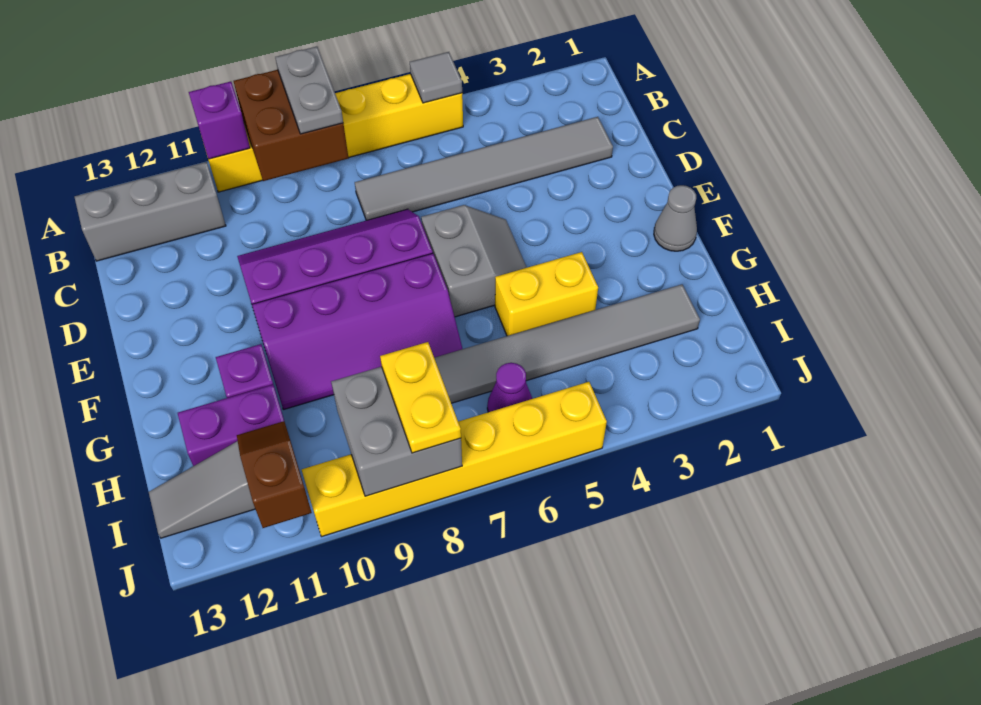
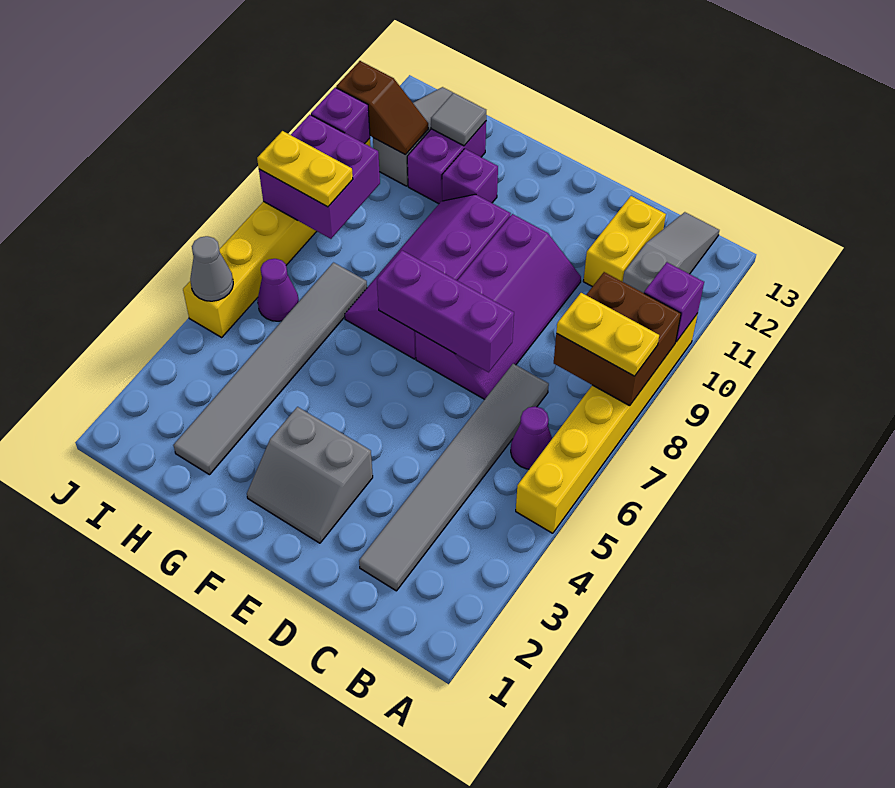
grey 1x1 tile [410,52,462,103] -> grey 1x1 tile moved to [431,93,486,146]
grey 1x2 plate [275,46,343,134] -> yellow 1x2 plate [556,293,659,376]
none -> purple 1x1 cone [511,406,552,469]
grey 1x3 brick [75,162,226,261] -> grey 1x3 slope [623,212,719,293]
none -> purple 1x3 brick [377,251,514,372]
grey 2x2 slope [421,205,527,317] -> grey 2x2 slope moved to [247,407,373,543]
grey 1x1 cone [654,185,697,251] -> grey 1x1 cone moved to [190,236,233,301]
yellow 1x2 brick [495,252,598,336] -> yellow 1x2 brick moved to [583,196,666,287]
grey 2x2 brick [331,367,462,496] -> purple 2x2 brick [259,115,380,239]
none -> purple 1x1 brick [311,87,370,144]

